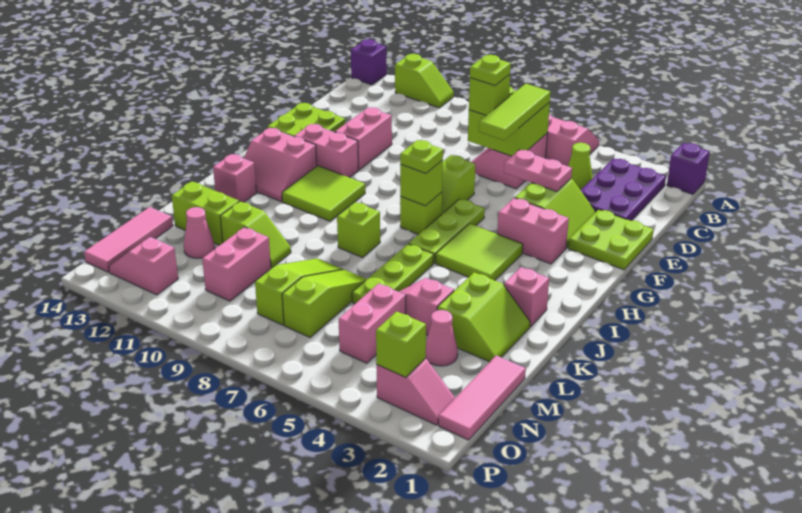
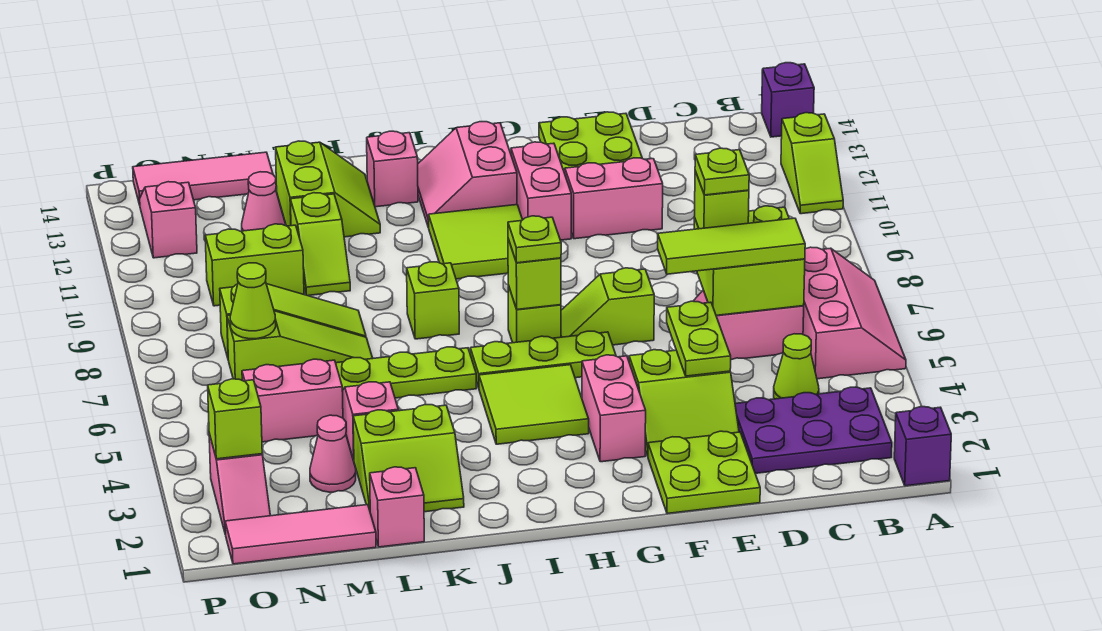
pink 1x2 plate [504,150,572,192] -> lime 1x2 plate [667,301,731,376]
pink 1x1 brick [504,267,549,327] -> pink 1x1 brick moved to [370,467,424,547]
pink 1x2 brick [202,227,271,301] -> lime 1x2 brick [205,224,304,306]
none -> lime 1x1 cone [230,263,276,339]

